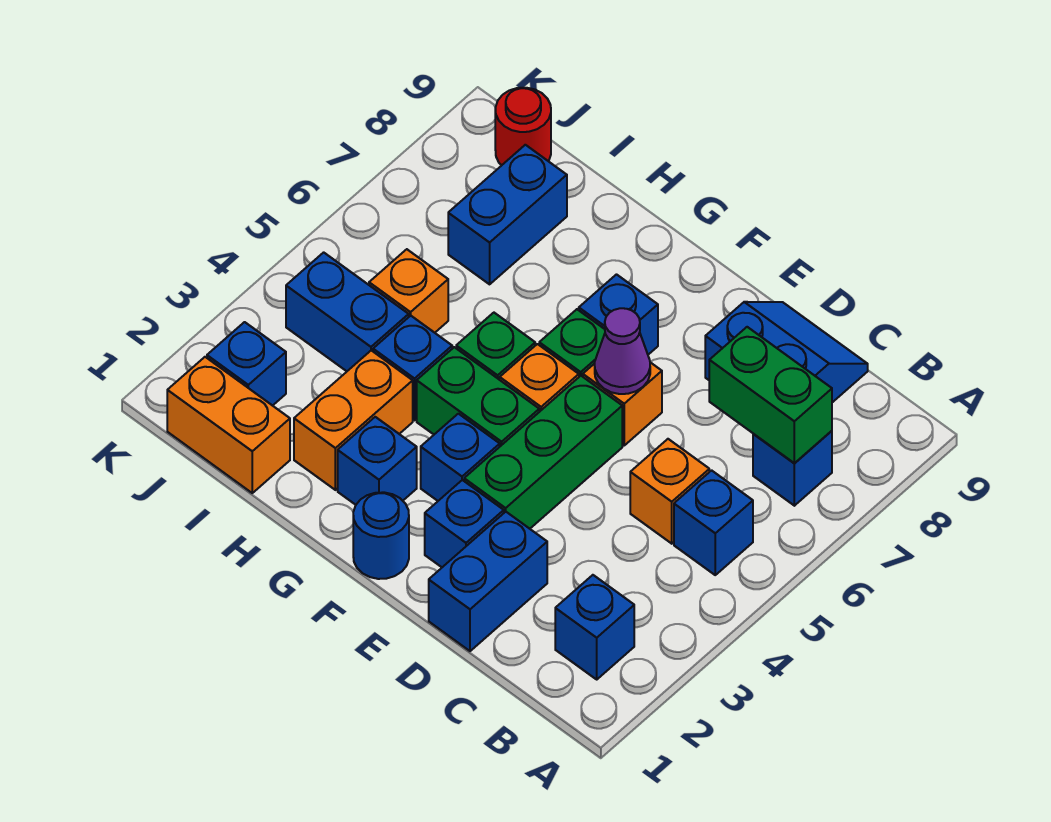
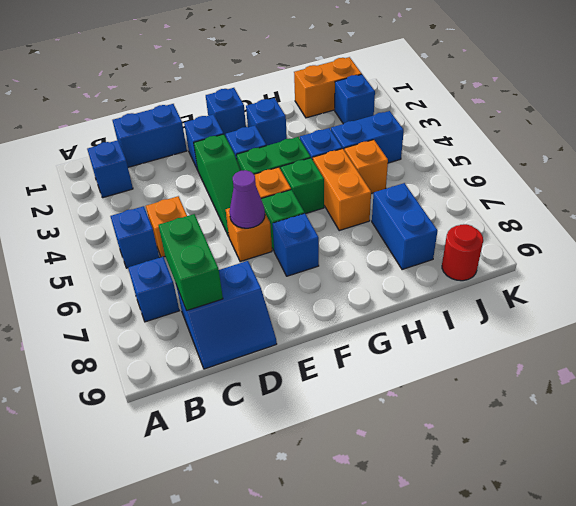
green 1x2 brick [709,327,832,463] -> green 1x2 brick turned to [158,214,223,311]
blue 1x2 brick [429,512,547,651] -> blue 1x2 brick turned to [112,104,187,167]
green 1x3 brick [464,376,622,529] -> green 1x3 slope [194,134,241,236]
blue 1x1 round brick [353,492,409,579] -> blue 1x1 brick [206,88,246,137]
orange 1x2 brick [294,350,413,490] -> orange 1x2 brick moved to [313,149,371,230]

